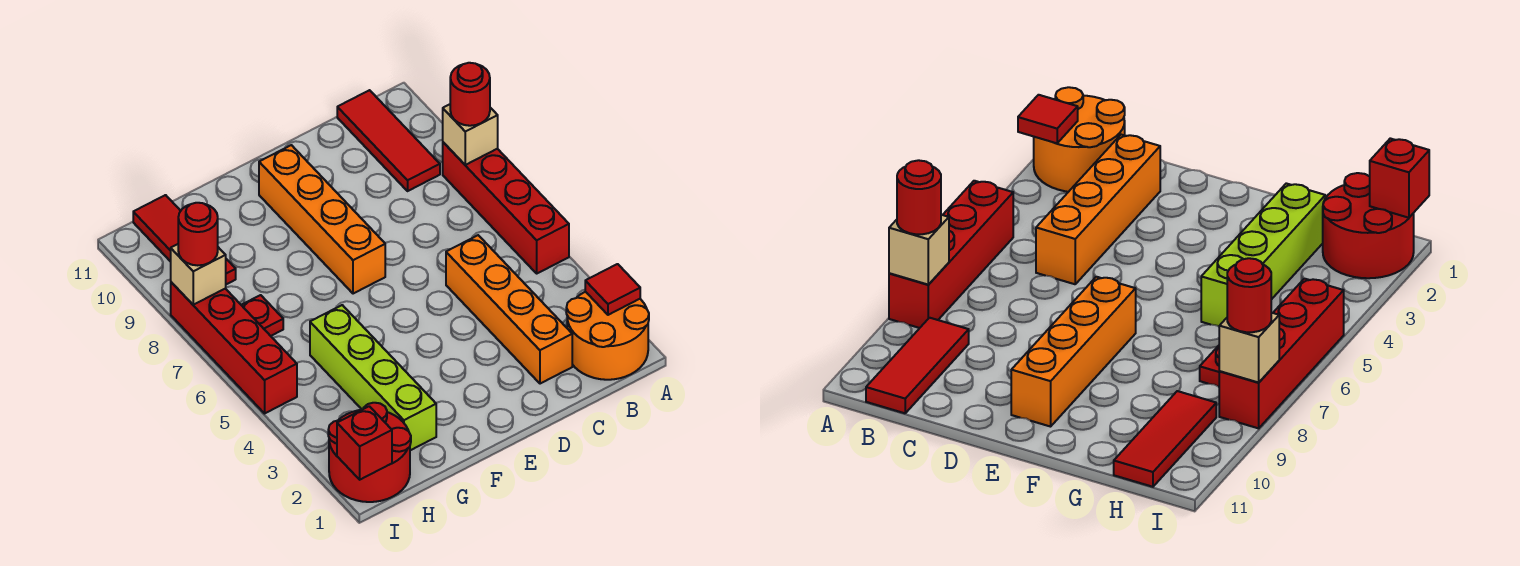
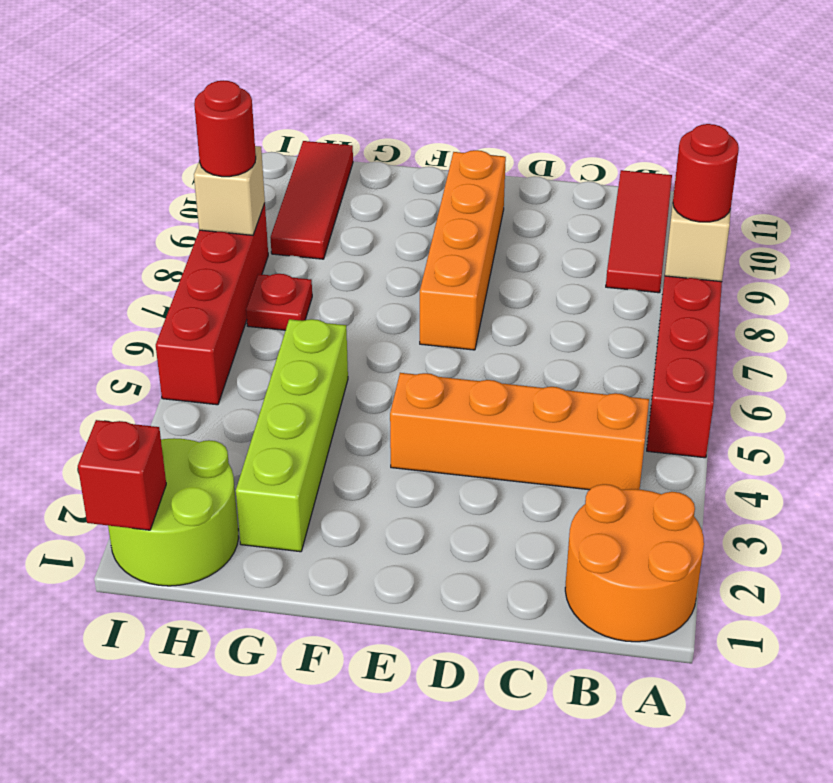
red 1x1 tile [585,264,640,315] -> none
orange 1x4 brick [446,235,572,384] -> orange 1x4 brick turned to [390,373,649,490]
red 2x2 round brick [328,403,411,502] -> lime 2x2 round brick [108,438,239,586]

